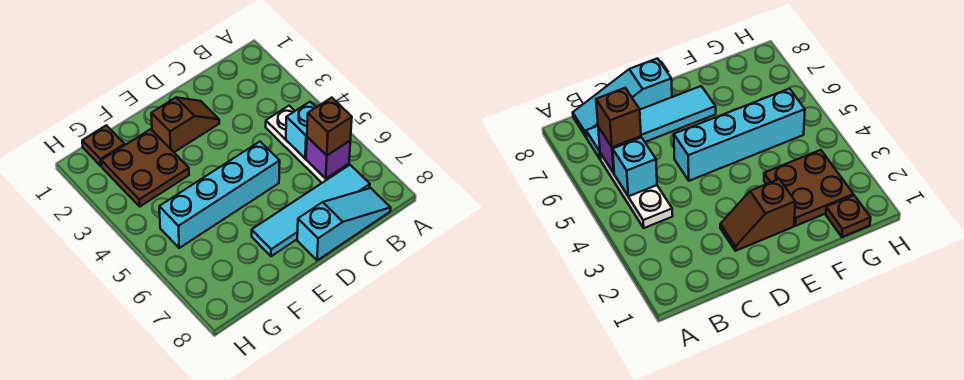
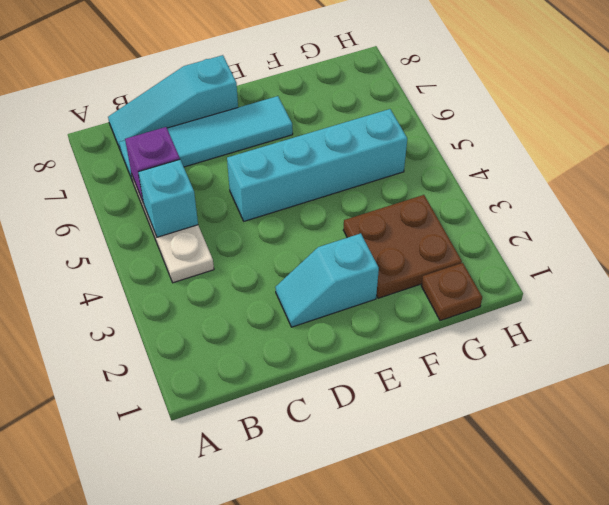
brown 1x1 brick [307,98,352,155] -> none
brown 1x2 slope [151,97,219,152] -> cyan 1x2 slope [275,233,379,327]

